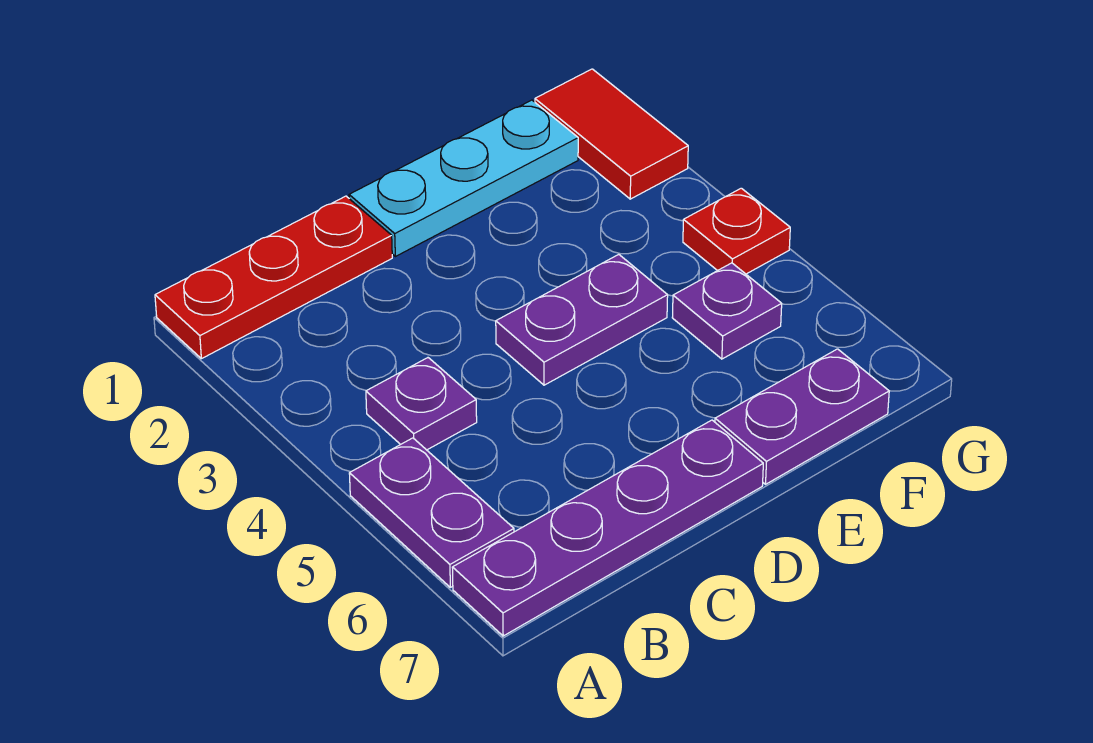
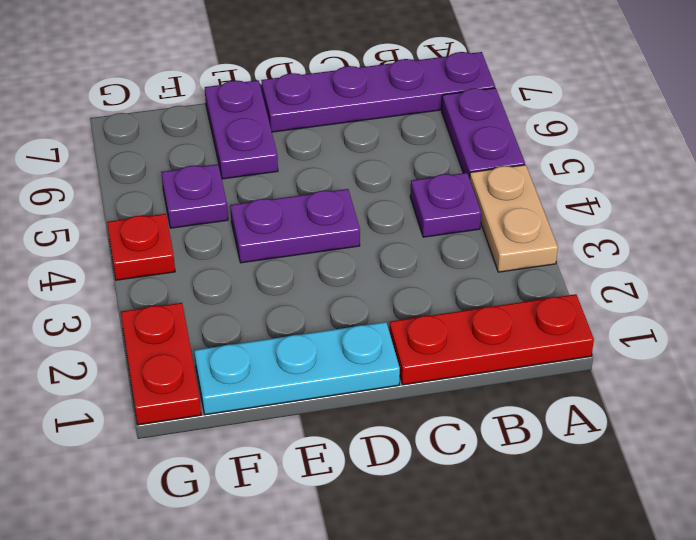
none -> tan 1x2 plate [470,165,558,272]
purple 1x2 plate [715,349,889,484] -> purple 1x2 plate turned to [205,80,278,179]
red 1x2 tile [535,69,688,199] -> red 1x2 plate [121,303,201,425]

